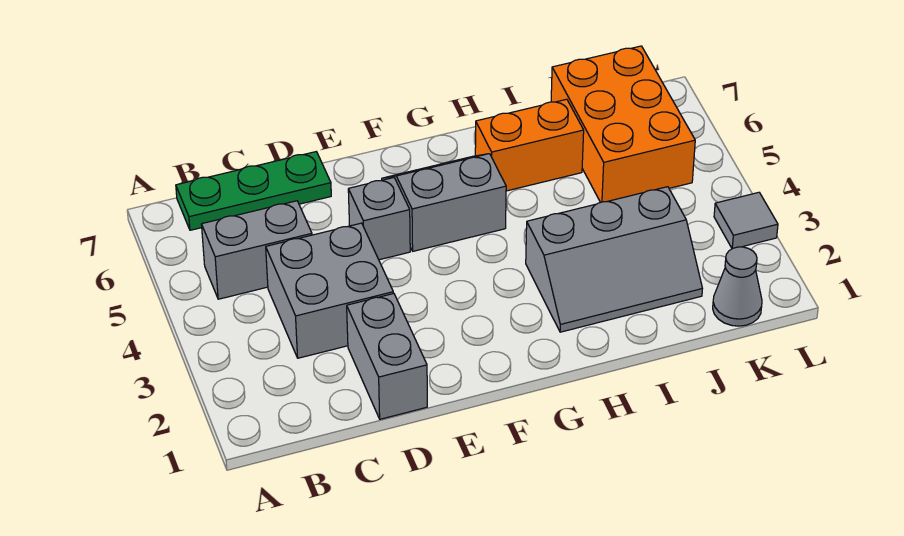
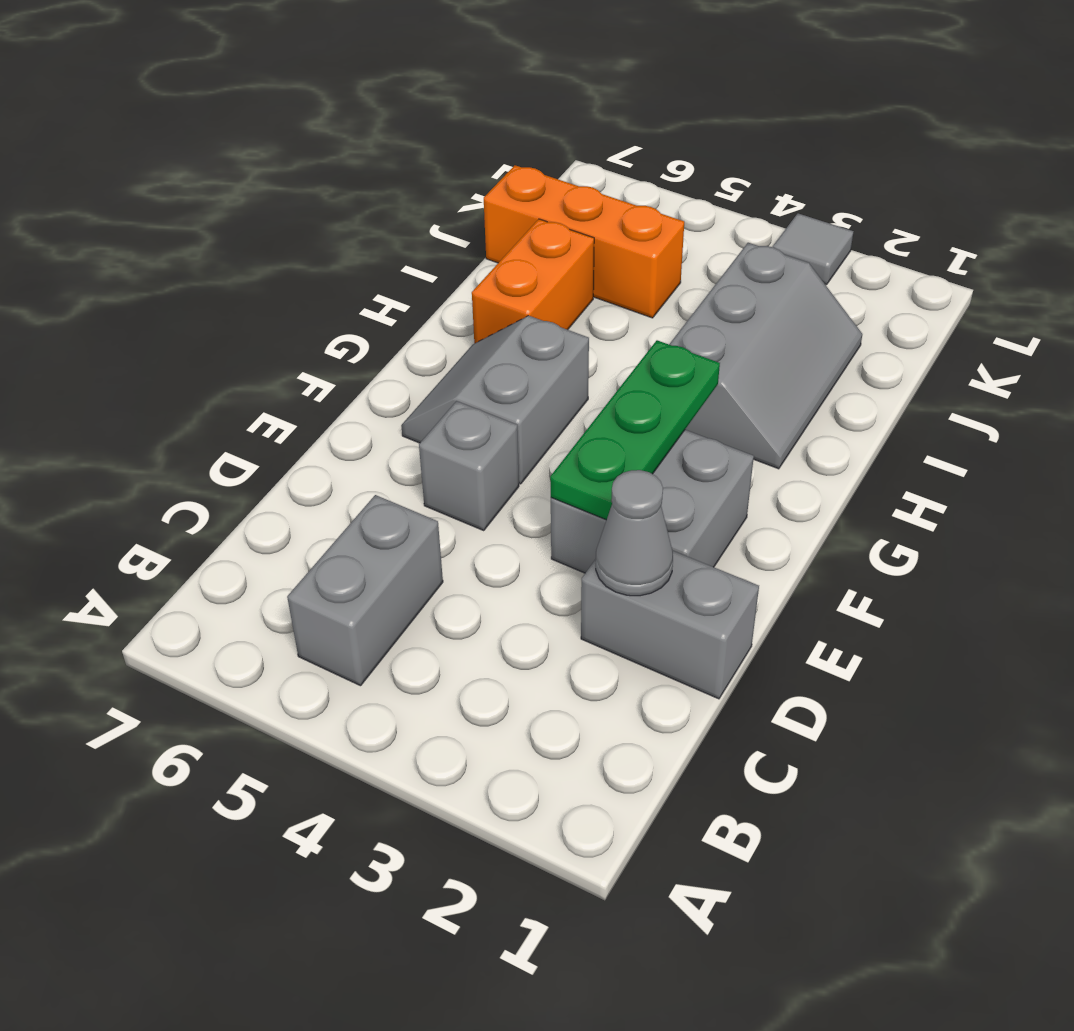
green 1x3 plate [176,152,331,230] -> green 1x3 plate moved to [550,340,720,520]
grey 2x2 brick [266,223,393,358] -> grey 2x2 brick moved to [551,430,754,573]
orange 2x3 brick [551,46,695,202] -> orange 1x3 brick [484,165,684,318]
grey 1x1 cone [713,247,762,326] -> grey 1x1 cone moved to [596,470,673,596]

